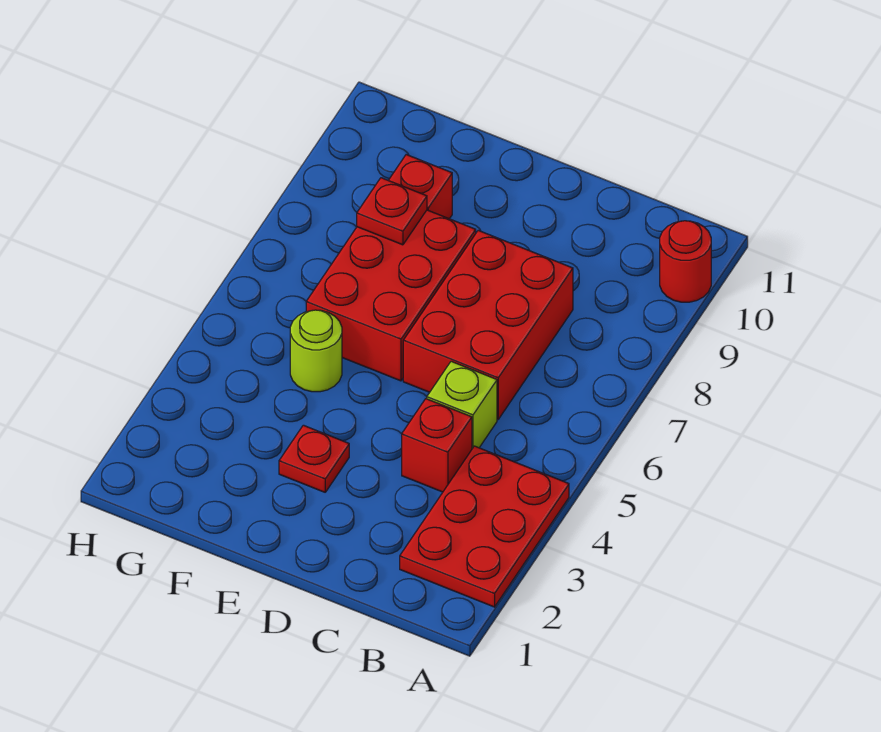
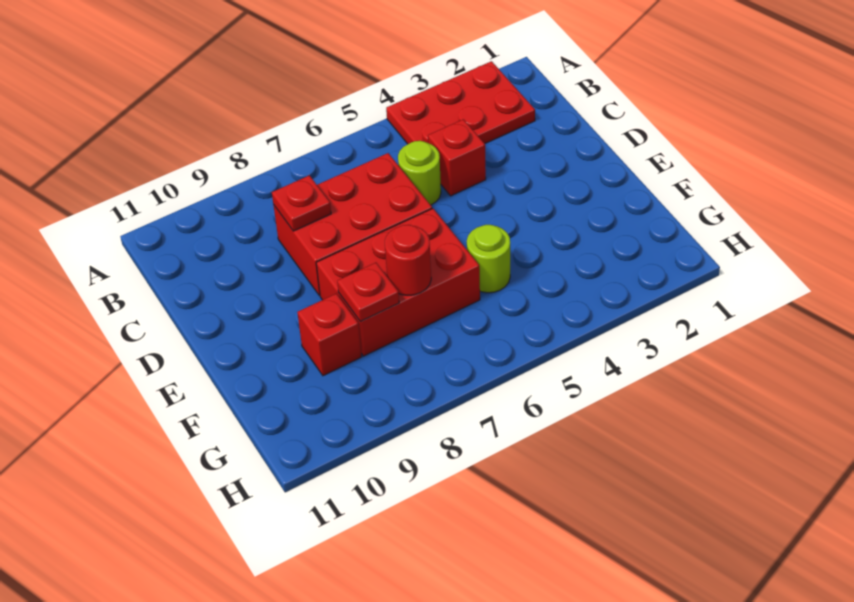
red 1x1 round brick [660,221,711,302] -> red 1x1 round brick moved to [385,225,431,295]
lime 1x1 brick [427,361,497,449] -> lime 1x1 round brick [398,141,441,205]
red 1x1 plate [279,425,349,492] -> red 1x1 plate moved to [272,175,331,231]

